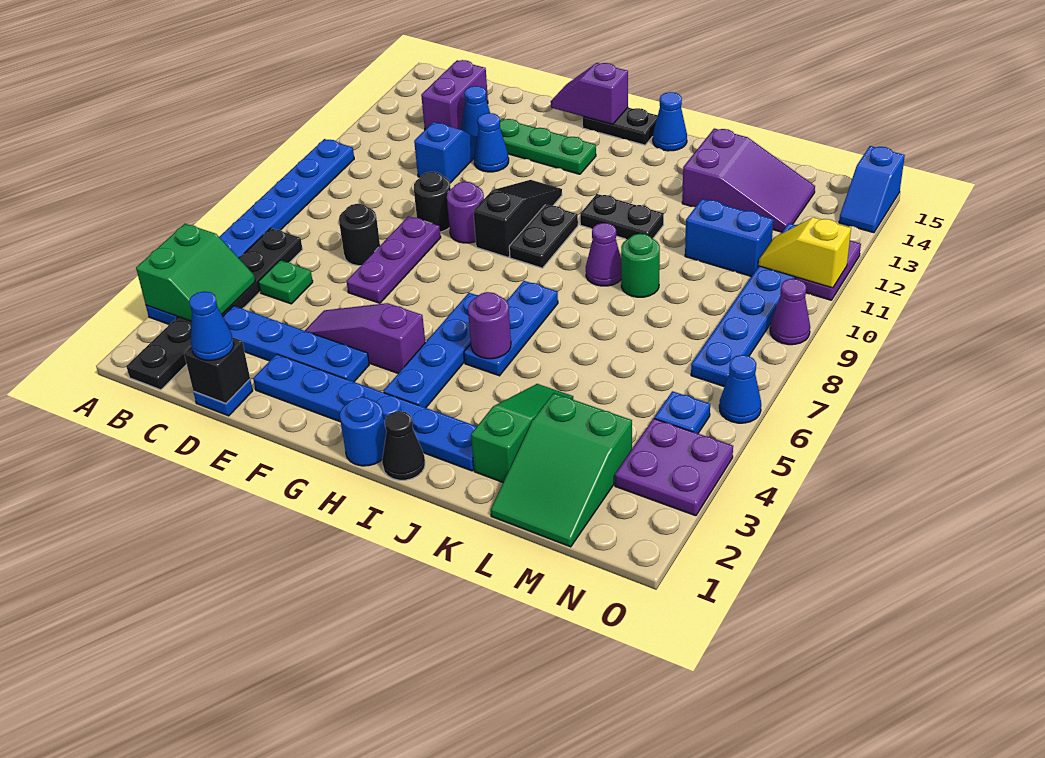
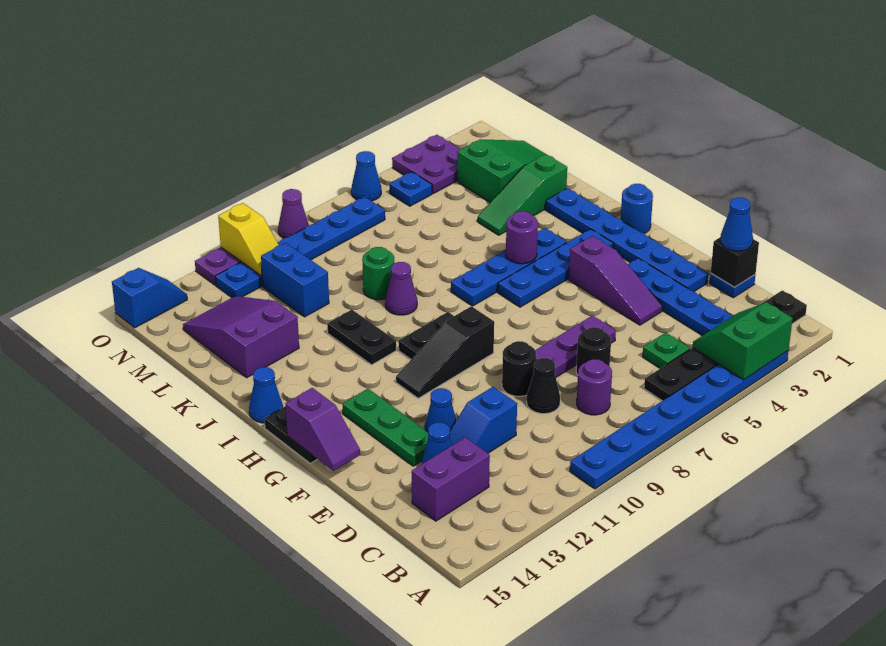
purple 1x1 round brick [447,182,484,243] -> purple 1x1 round brick moved to [577,359,612,415]
black 1x1 cone [382,411,425,480] -> black 1x1 cone moved to [527,358,560,414]
blue 1x3 plate [464,281,558,376] -> blue 1x4 plate [451,228,567,306]

